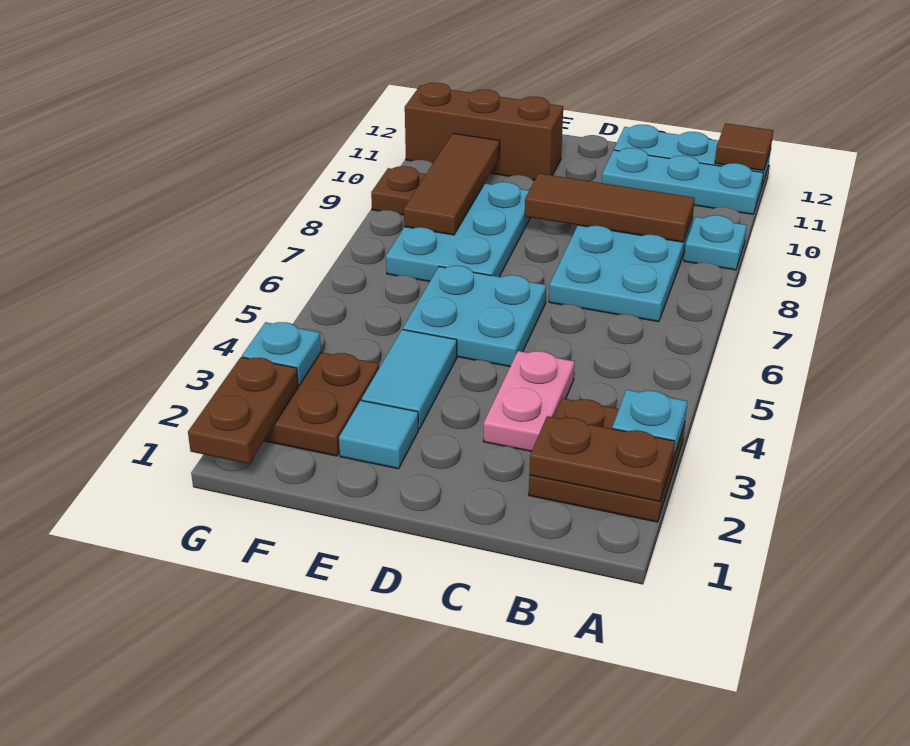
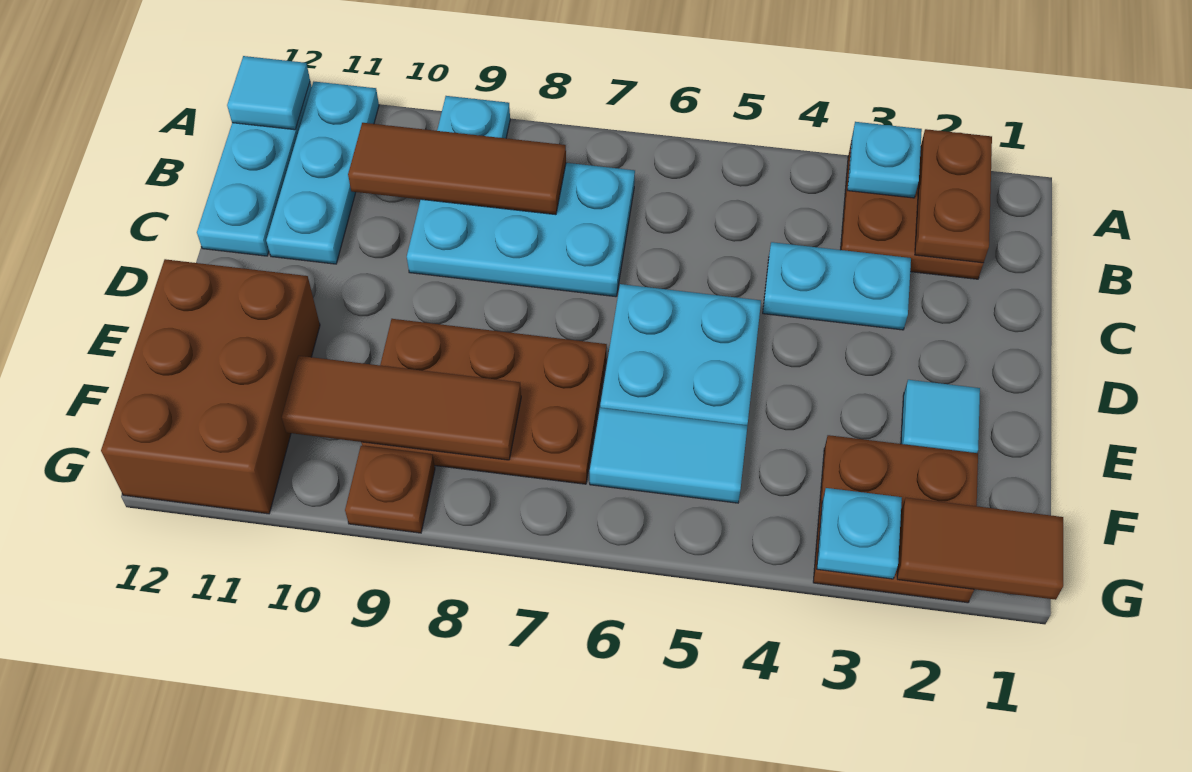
brown 1x1 tile [715,123,773,171] -> cyan 1x1 tile [227,56,310,130]
brown 1x3 tile [525,173,695,242] -> brown 1x3 tile turned to [348,123,566,215]
pink 1x2 plate [483,351,575,451] -> cyan 1x2 plate [763,242,911,330]
cyan 1x2 tile [362,330,457,429] -> cyan 1x2 tile moved to [590,408,747,503]
cyan 2x3 plate [386,182,530,282] -> brown 2x3 plate [362,319,607,484]
brown 1x3 brick [405,83,563,180] -> brown 2x3 brick [101,259,320,514]
brown 1x2 plate [188,357,298,464] -> brown 1x2 tile [897,498,1063,600]

